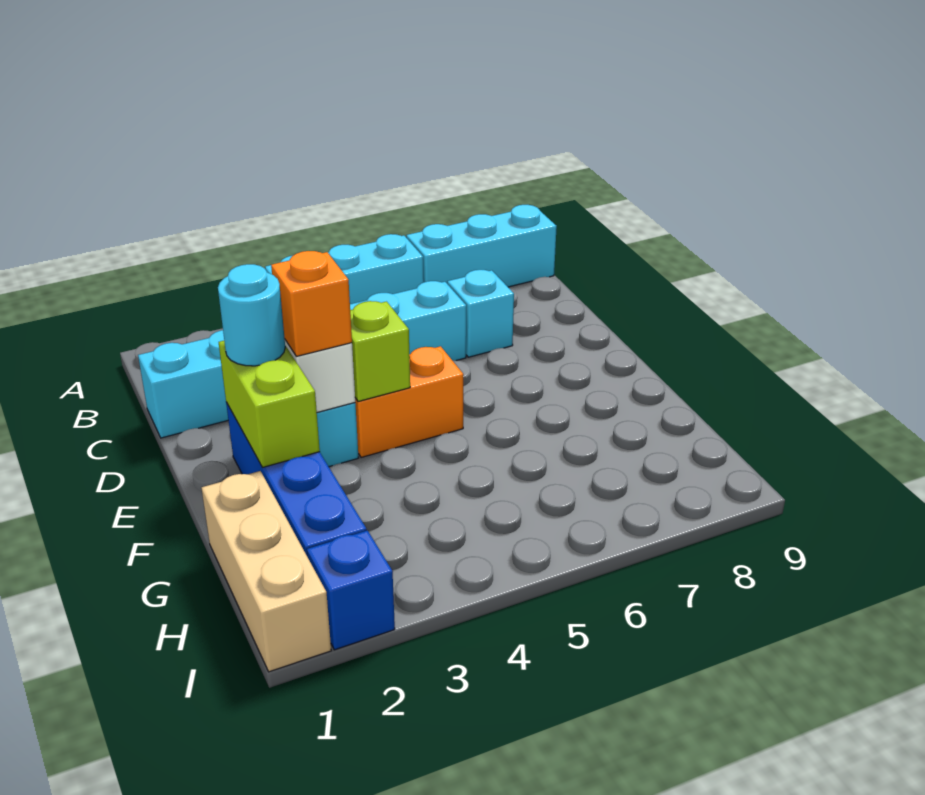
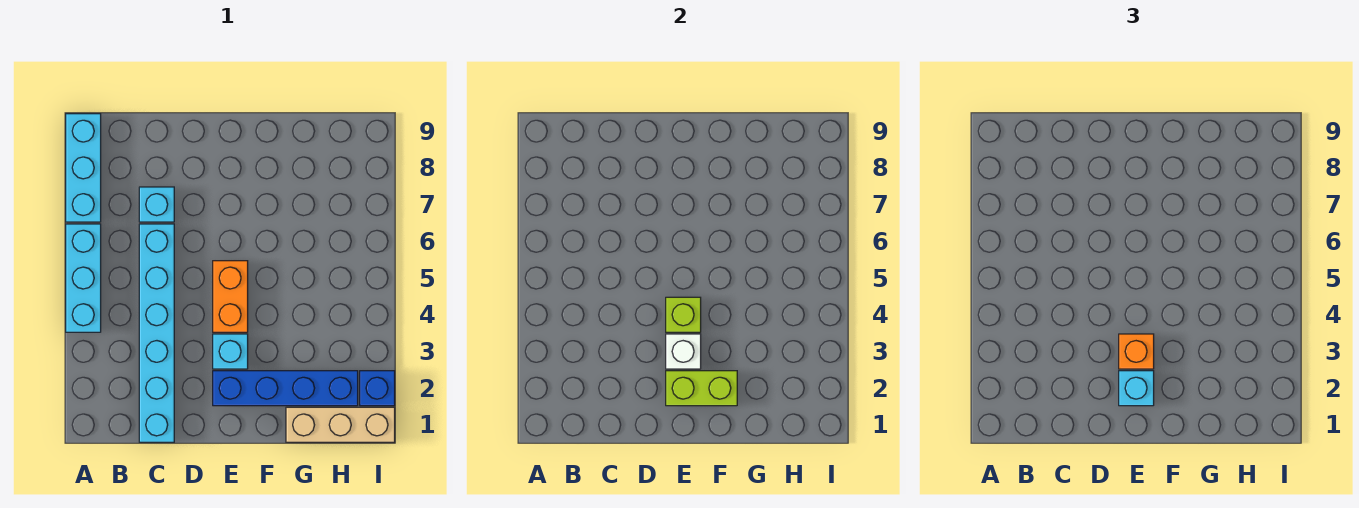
cyan 1x1 round brick [218,264,285,366] -> cyan 1x1 brick [1119,371,1154,406]

